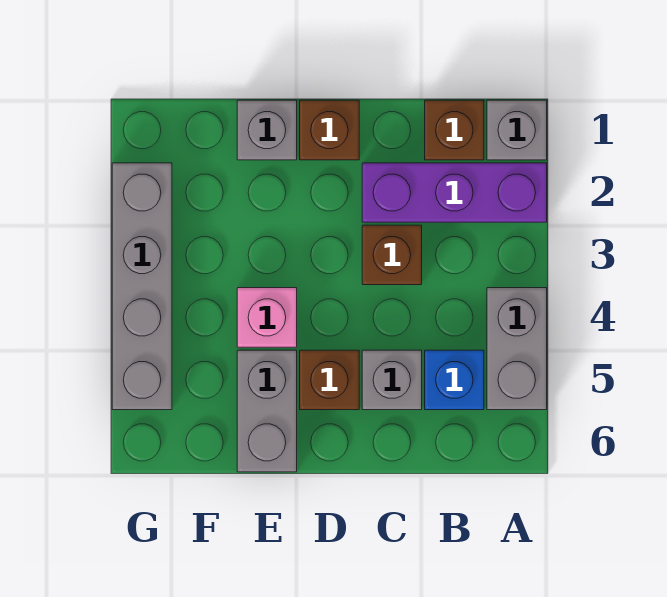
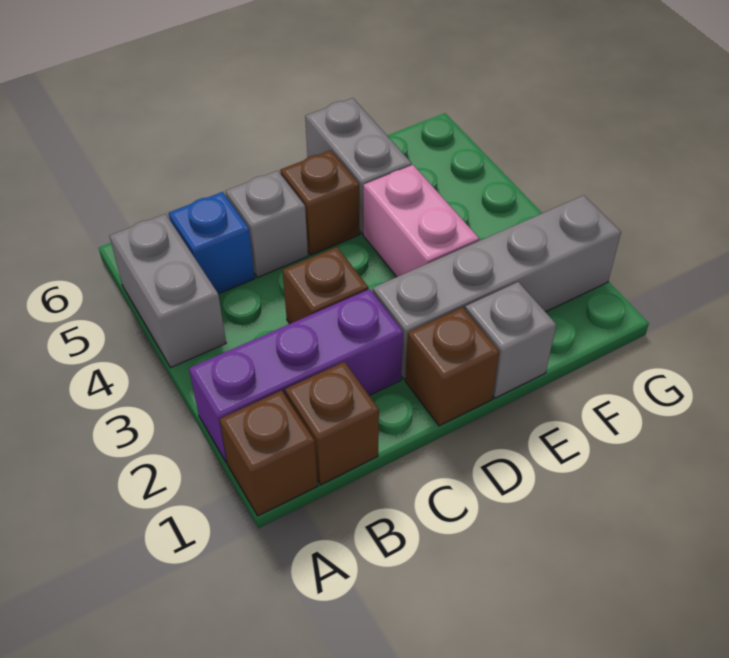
grey 1x1 brick [487,100,547,160] -> brown 1x1 brick [220,391,318,516]
pink 1x1 brick [237,288,297,347] -> pink 1x2 brick [363,165,479,277]
grey 1x4 brick [112,163,172,410] -> grey 1x4 brick turned to [373,195,621,379]

